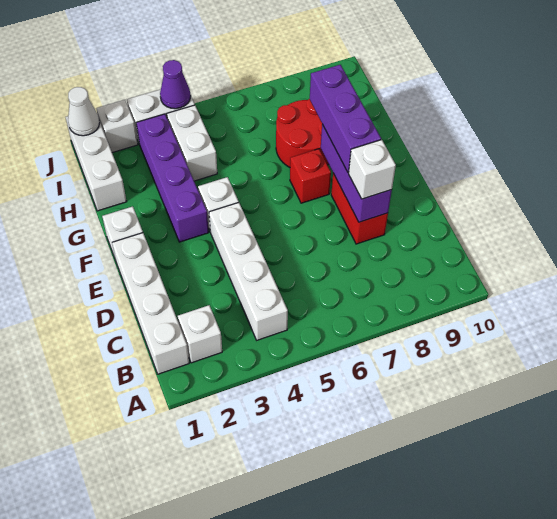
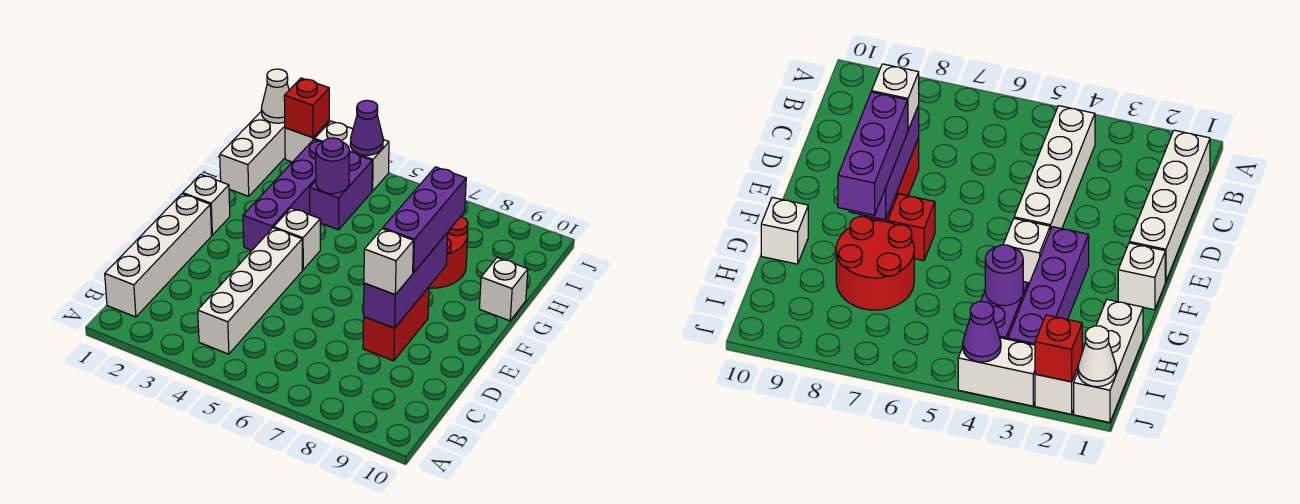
white 1x1 brick [178,305,222,363] -> white 1x1 brick moved to [479,258,528,321]
white 1x2 brick [167,105,217,181] -> purple 1x2 brick [310,152,372,230]
none -> purple 1x1 round brick [316,138,349,194]
none -> red 1x1 brick [284,78,329,138]

